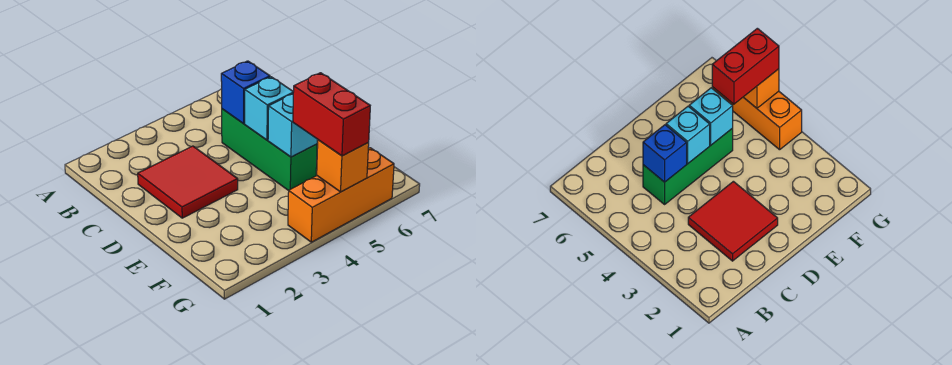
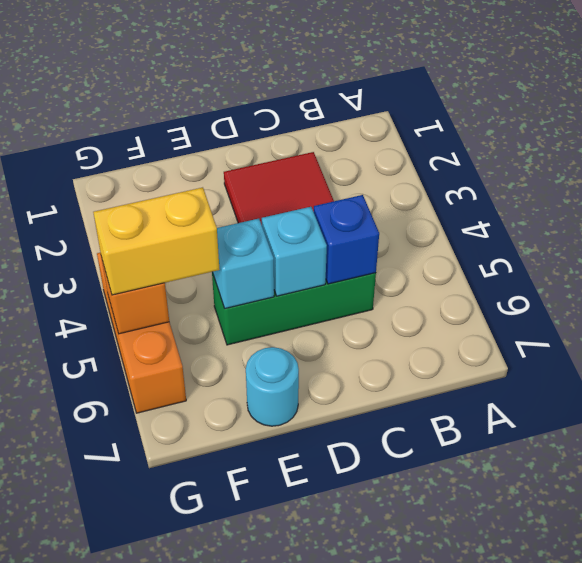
none -> cyan 1x1 round brick [246,347,299,426]
red 1x2 brick [293,73,370,156] -> yellow 1x2 brick [93,187,220,295]

